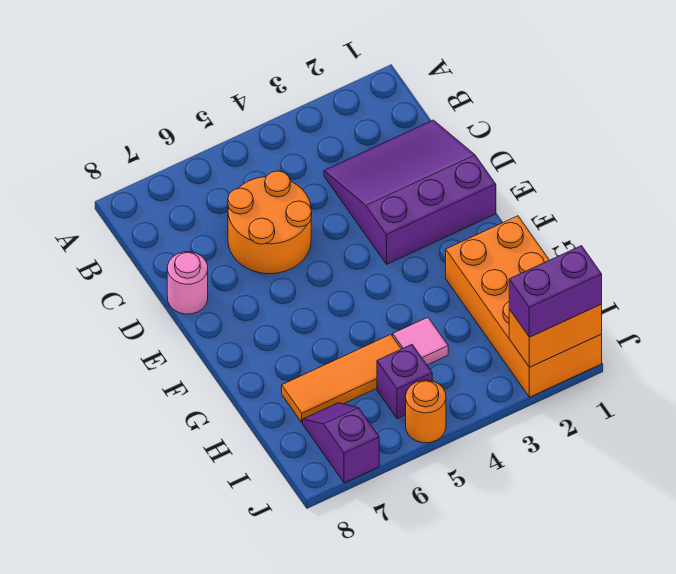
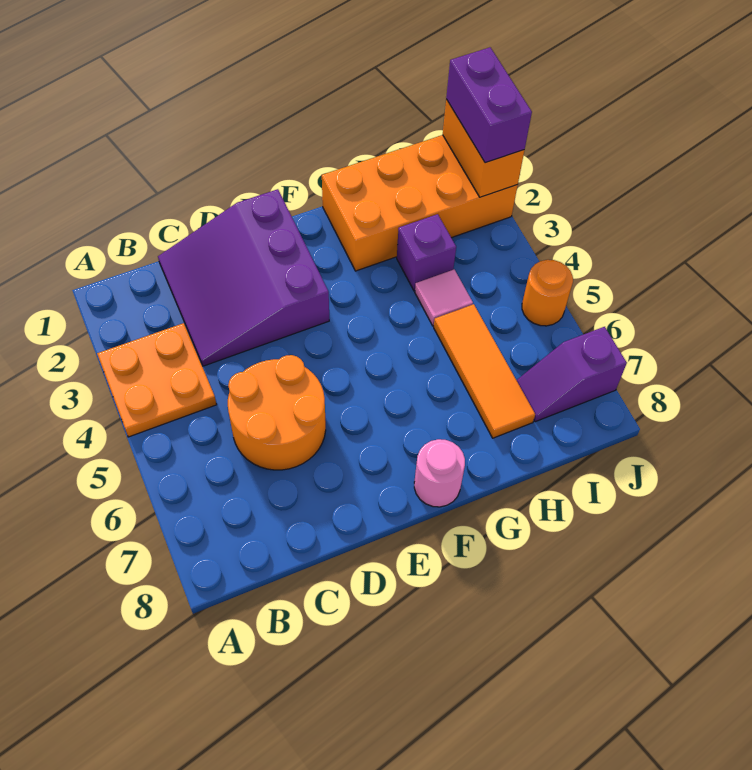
none -> orange 2x2 plate [97,323,217,437]
pink 1x1 round brick [167,252,208,314] -> pink 1x1 round brick moved to [414,439,465,507]
purple 1x1 brick [377,345,432,419] -> purple 1x1 brick moved to [397,214,456,291]

